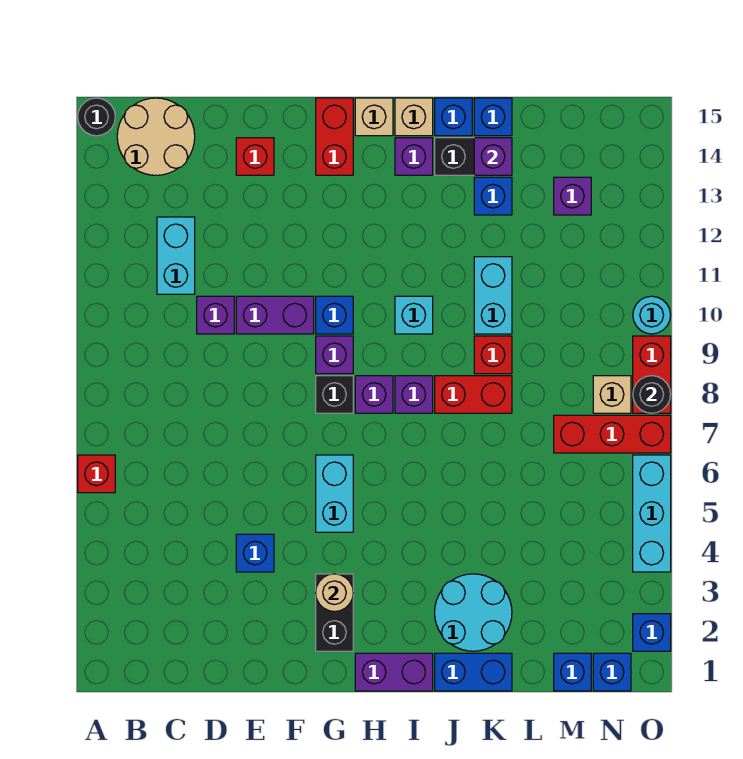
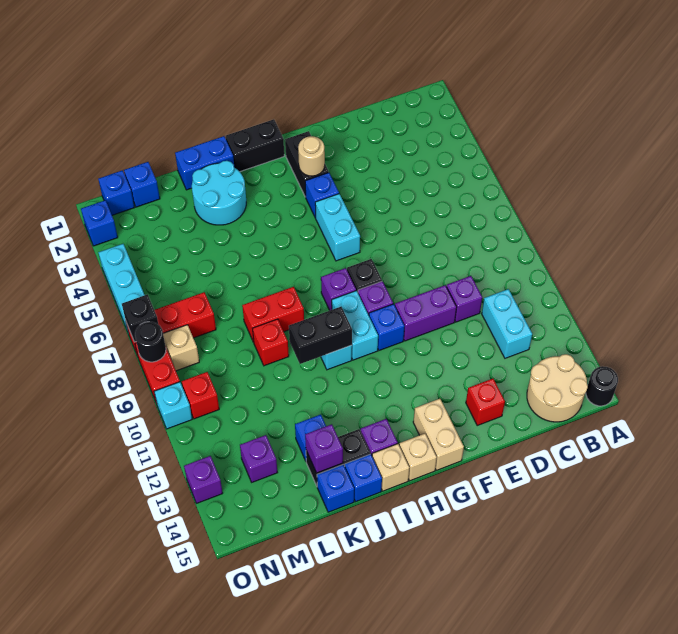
red 1x1 brick [78,455,115,493] -> red 1x1 brick moved to [182,372,219,419]
blue 1x1 brick [236,534,274,572] -> blue 1x1 brick moved to [305,173,339,218]
red 1x2 brick [316,98,353,175] -> tan 1x2 brick [413,399,464,470]
purple 1x2 brick [355,653,433,691] -> black 1x2 brick [226,119,284,172]
purple 1x1 brick [395,376,433,413] -> purple 1x1 brick moved to [184,456,223,503]
none -> black 1x2 brick [289,307,352,364]
cyan 1x2 brick [474,257,512,334] -> cyan 1x2 brick moved to [332,291,378,360]
none -> black 1x1 brick [122,294,158,342]
cyan 1x1 round brick [633,296,671,334] -> cyan 1x1 brick [154,382,192,429]

